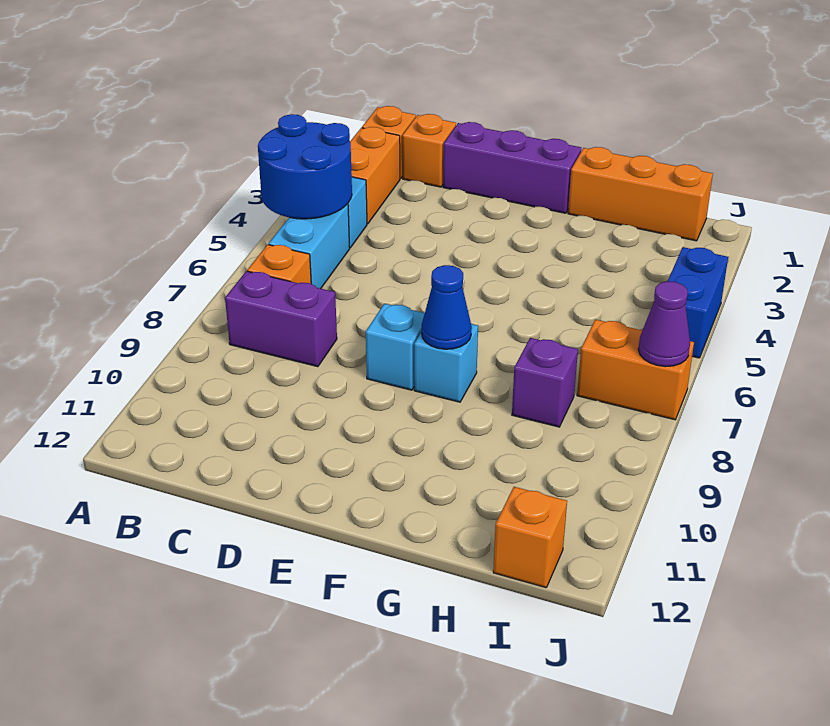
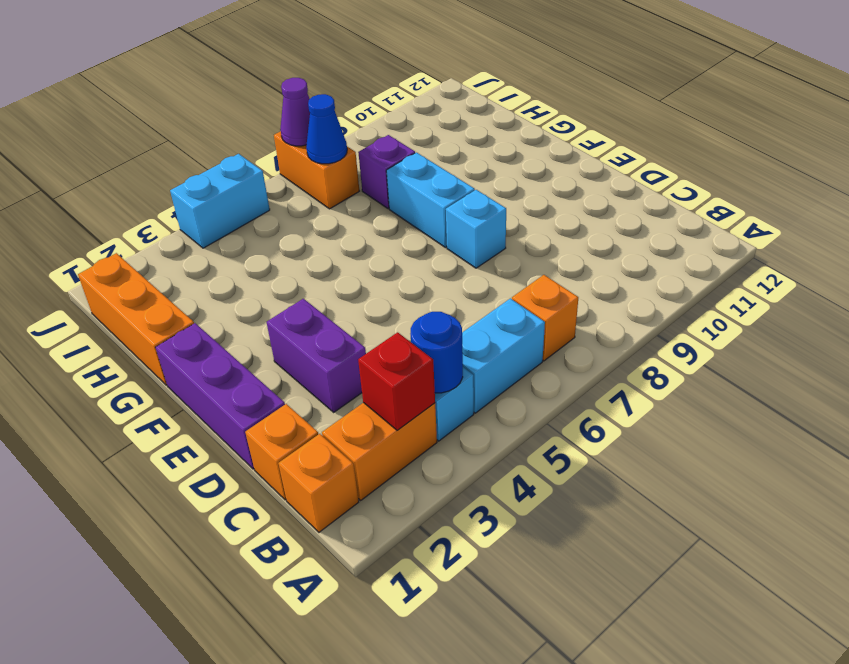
blue 2x2 round brick [258,114,352,219] -> blue 1x1 round brick [410,312,463,393]
none -> red 1x1 brick [358,332,435,430]
purple 1x2 brick [225,271,337,367] -> purple 1x2 brick moved to [267,299,366,412]
cyan 1x1 brick [414,324,478,402] -> cyan 1x2 brick [386,152,475,248]
blue 1x1 cone [422,265,472,349] -> blue 1x1 cone moved to [306,94,347,164]
orange 1x1 brick [493,487,567,588] -> none
blue 1x2 brick [668,247,728,358] -> cyan 1x2 brick [170,154,270,248]

